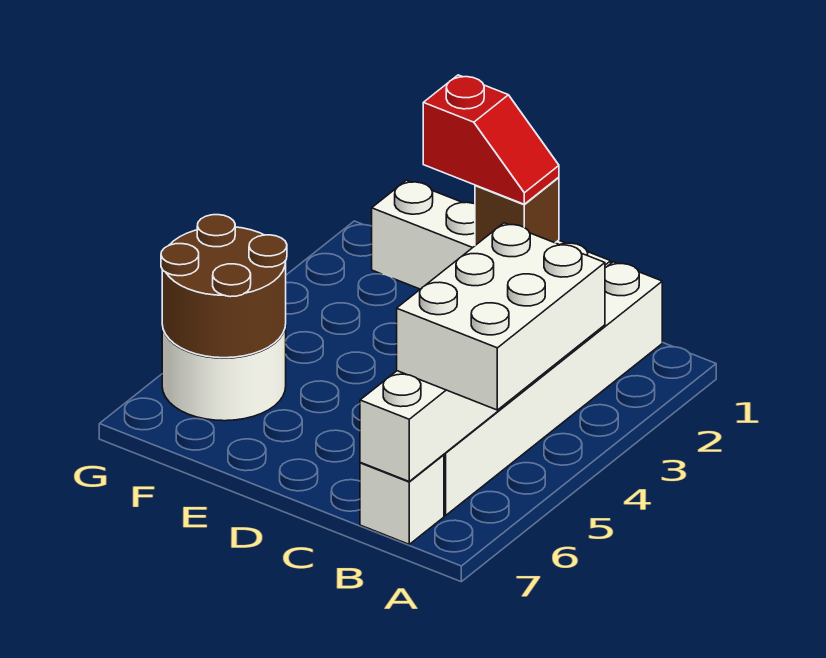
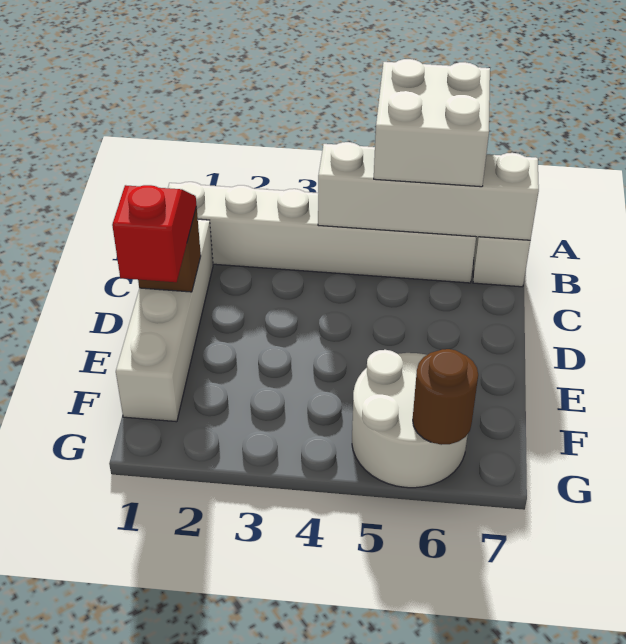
white 2x3 brick [397,223,605,410] -> white 2x2 brick [374,59,490,187]
brown 2x2 round brick [161,215,287,358] -> brown 1x1 round brick [413,349,478,445]

